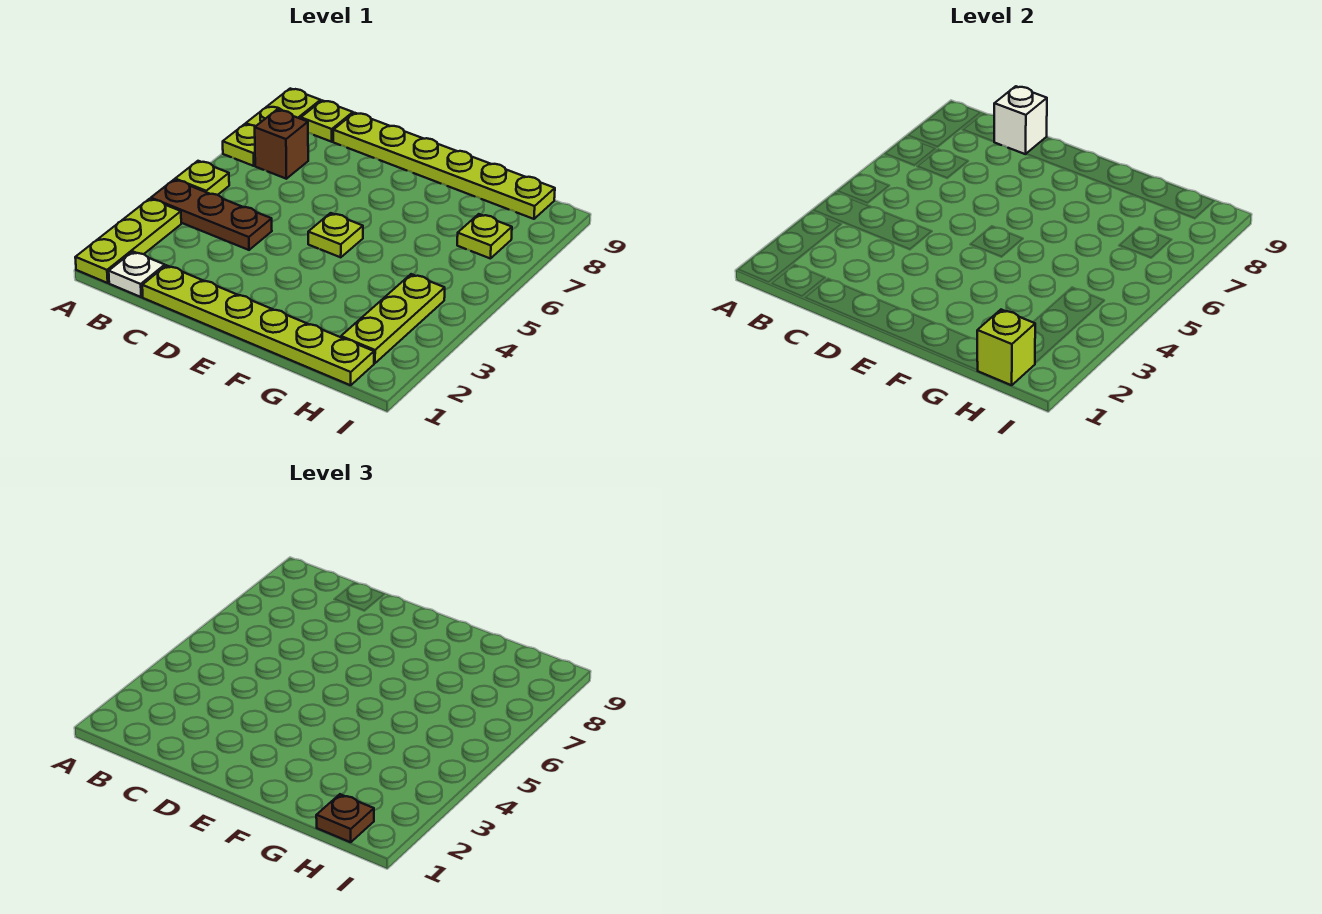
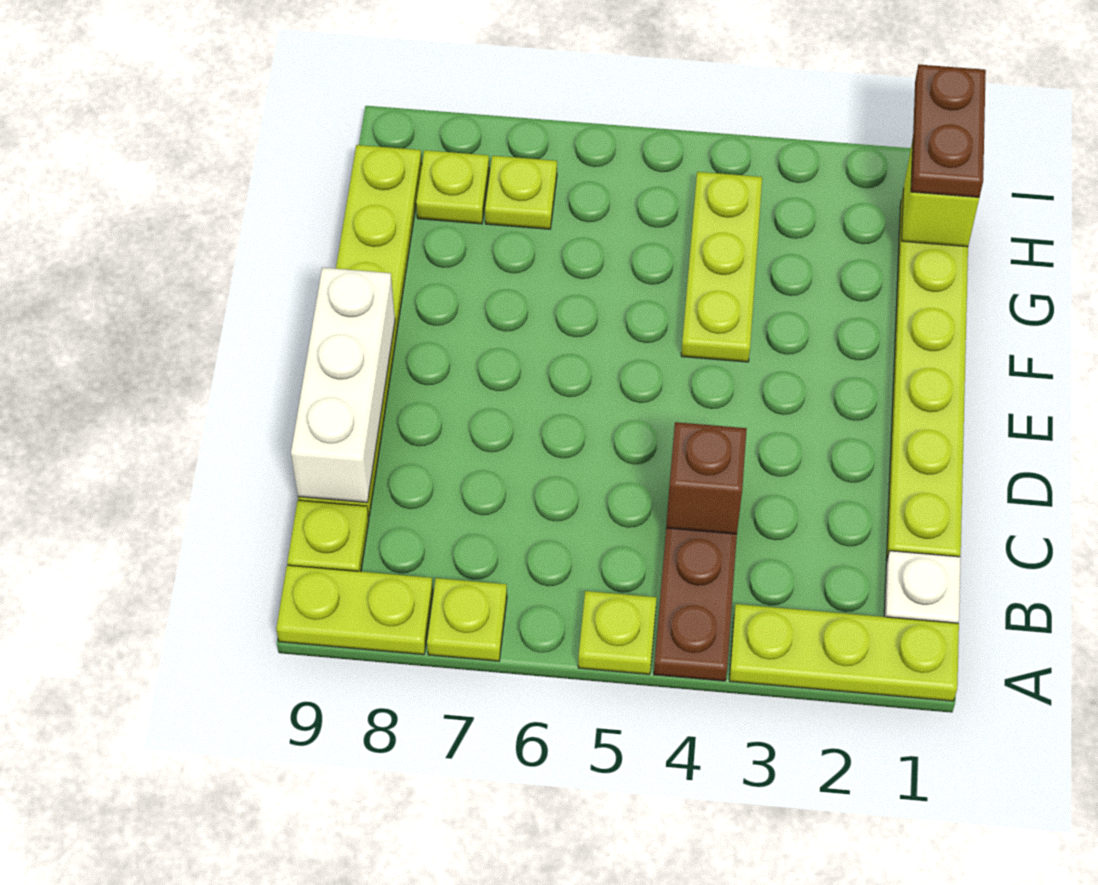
brown 1x1 brick [255,110,308,179] -> brown 1x1 brick moved to [666,422,747,534]
white 1x1 brick [994,86,1047,154] -> white 1x3 brick [291,268,395,503]
lime 1x1 plate [308,213,363,257] -> lime 1x1 plate moved to [416,150,489,224]
brown 1x1 plate [316,794,374,842] -> brown 1x2 plate [911,65,986,197]
lime 1x3 plate [341,274,445,363] -> lime 1x3 plate turned to [681,172,762,362]

